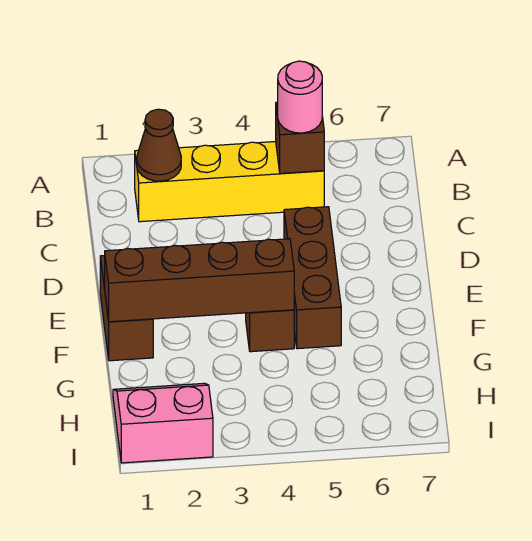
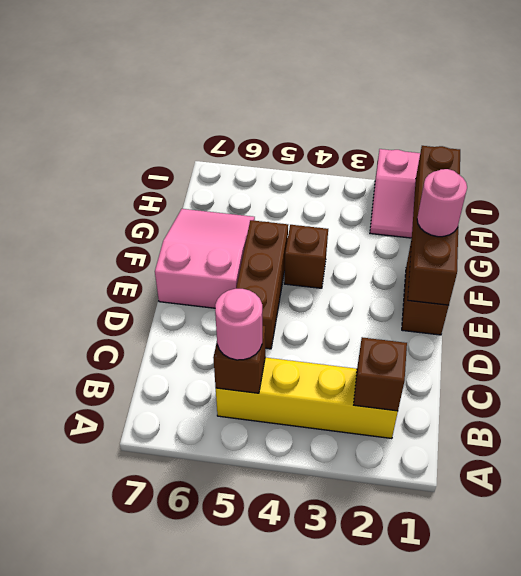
brown 1x1 cone [137,109,181,181] -> brown 1x1 brick [354,337,407,411]
none -> pink 2x3 slope [155,209,255,308]
brown 1x4 brick [105,239,294,322] -> brown 1x4 brick turned to [408,146,460,305]
none -> pink 1x1 round brick [417,169,467,237]

